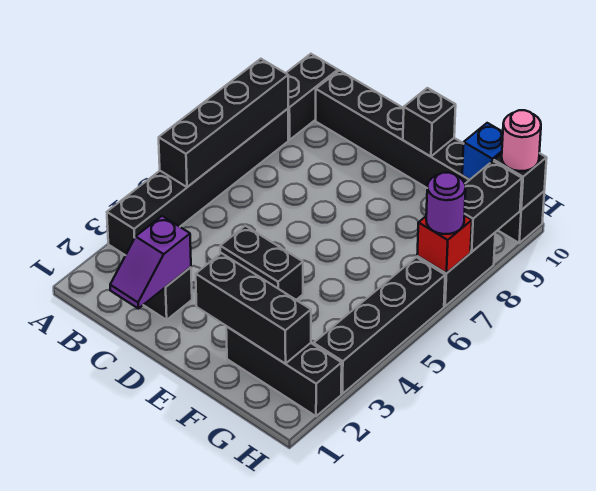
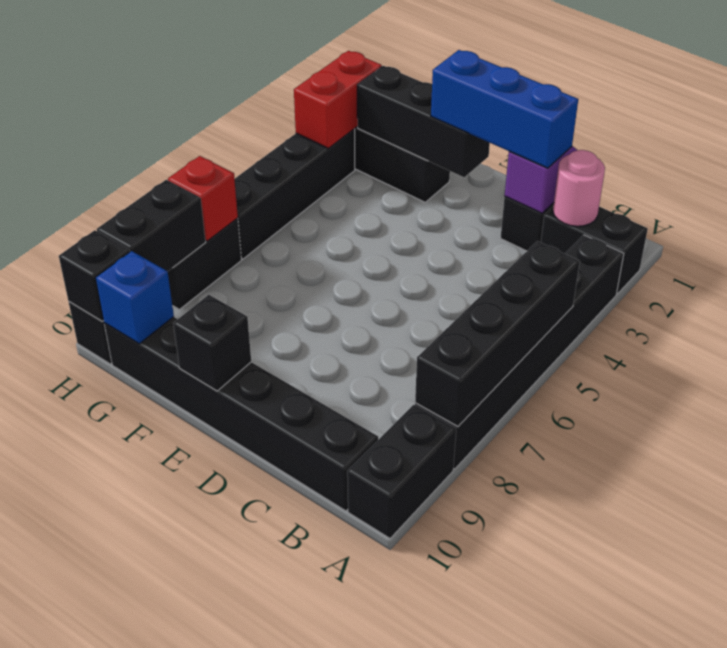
none -> blue 1x3 brick [431,50,578,168]
black 1x2 brick [220,226,303,300] -> black 1x2 brick moved to [541,207,648,294]
none -> red 1x2 brick [294,51,382,149]
purple 1x1 round brick [426,172,466,234] -> none
pink 1x1 round brick [502,110,541,171] -> pink 1x1 round brick moved to [553,150,605,226]

